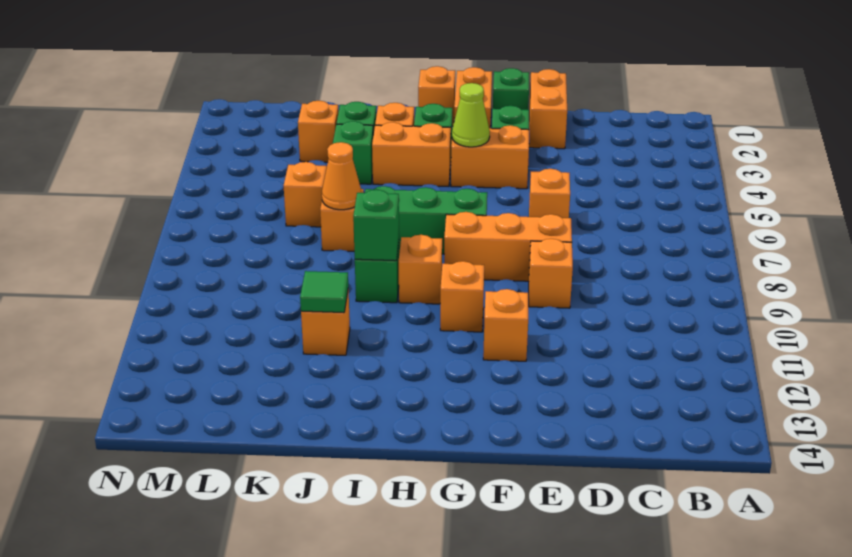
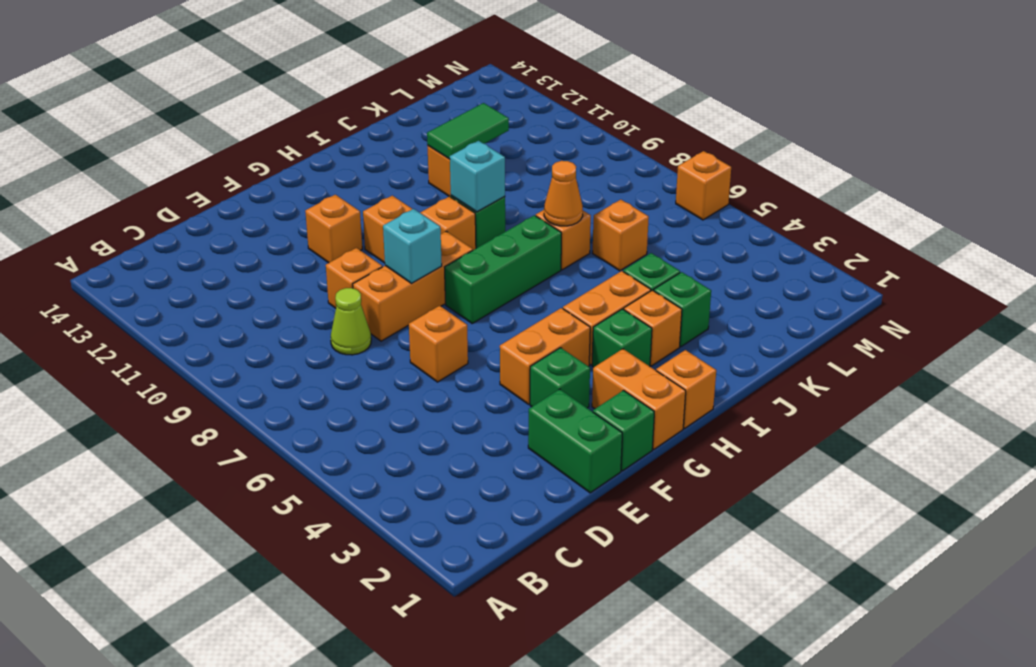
orange 1x2 brick [529,69,567,149] -> green 1x2 brick [528,389,622,493]
none -> cyan 1x1 brick [383,209,442,283]
lime 1x1 cone [452,83,490,147] -> lime 1x1 cone moved to [331,288,371,355]
green 1x1 brick [353,190,399,261] -> cyan 1x1 brick [450,141,505,212]
green 1x1 tile [300,271,348,313] -> green 1x2 tile [427,103,509,159]
orange 1x1 brick [298,101,338,162] -> orange 1x1 brick moved to [676,151,731,220]

